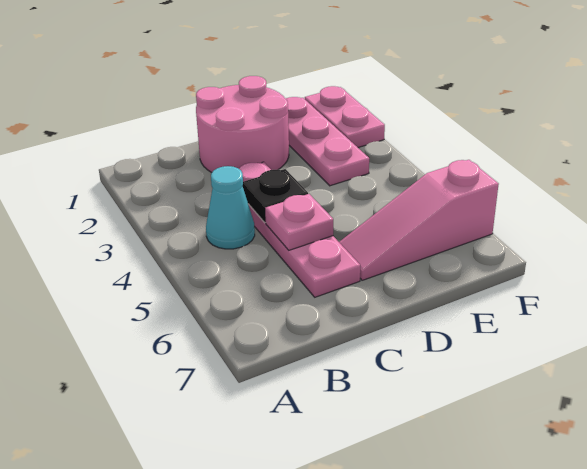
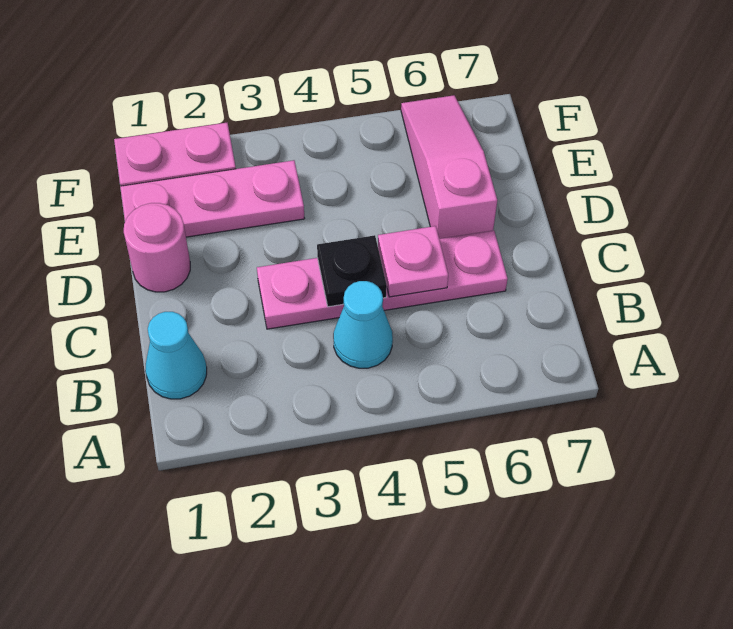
none -> cyan 1x1 cone [145,312,207,399]
pink 2x2 round brick [196,76,289,173] -> pink 1x1 round brick [124,203,190,292]
pink 1x3 slope [339,160,499,280] -> pink 1x3 slope turned to [401,95,497,239]

